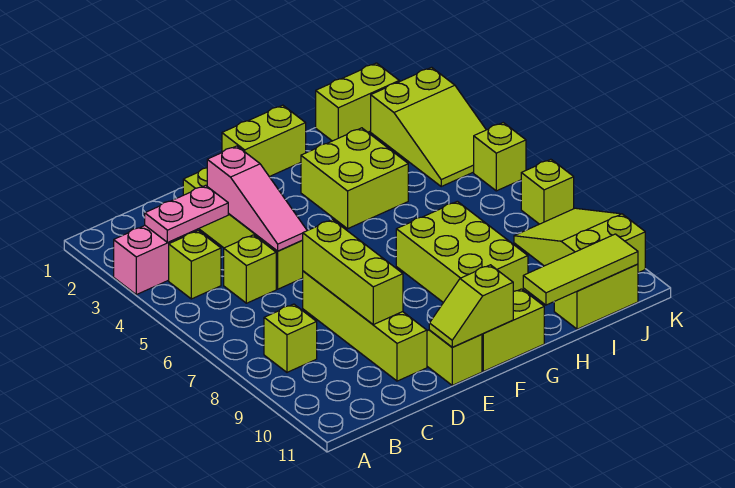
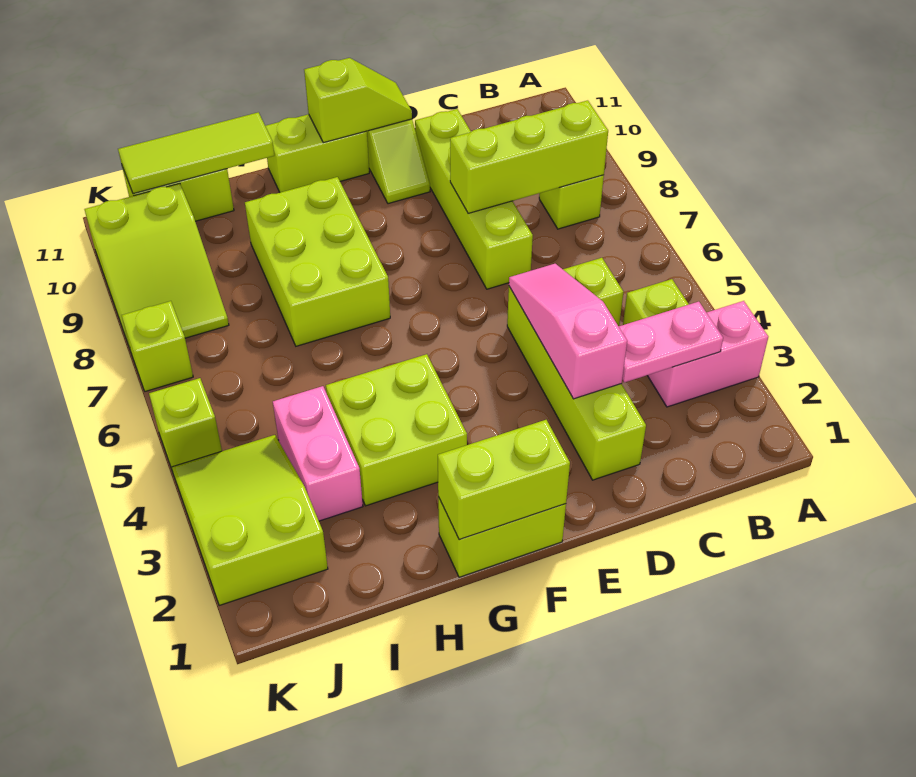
lime 1x3 brick [303,220,403,325] -> lime 1x3 brick turned to [450,100,608,213]
lime 1x2 brick [316,63,399,141] -> lime 1x2 brick moved to [438,420,570,540]
none -> pink 1x2 brick [273,386,363,521]

